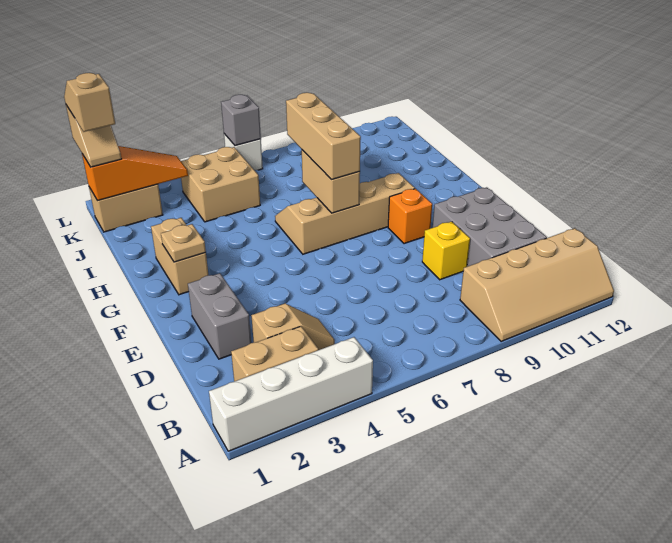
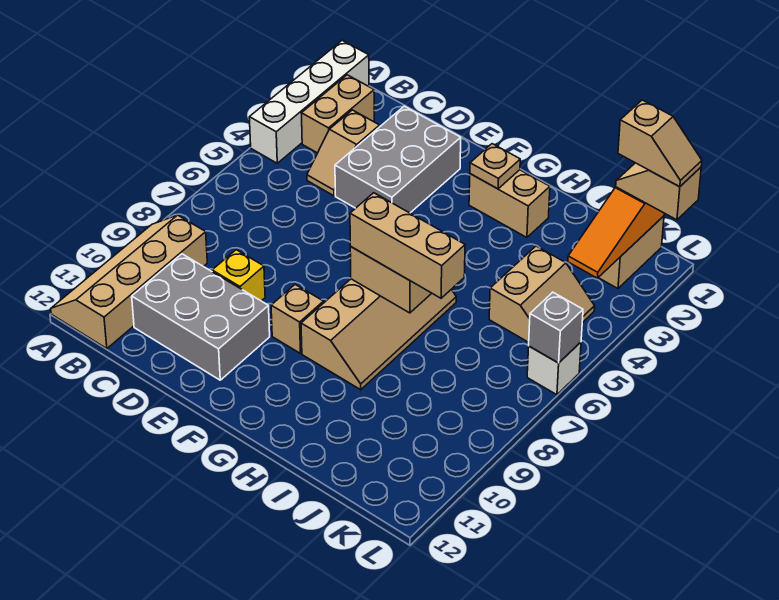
grey 1x2 brick [188,273,251,359] -> grey 2x3 brick [335,106,461,213]
orange 1x1 brick [388,189,432,244] -> tan 1x1 brick [271,285,324,354]
tan 2x2 brick [181,147,260,222] -> tan 2x2 slope [489,246,595,342]

